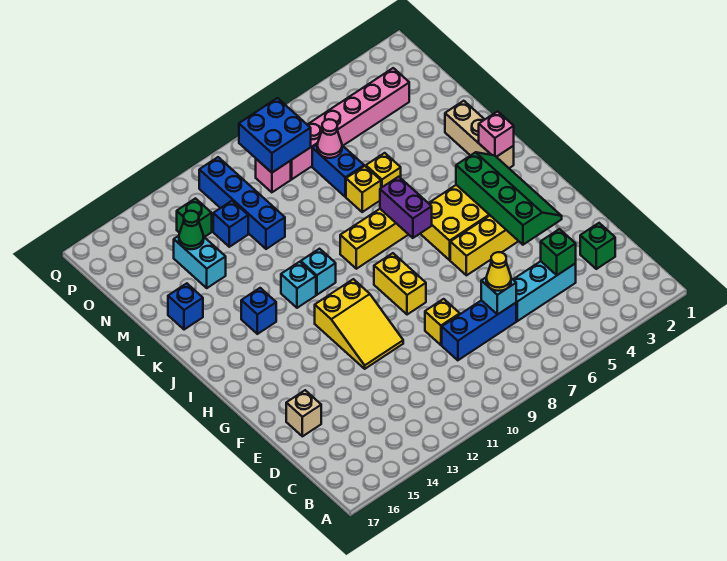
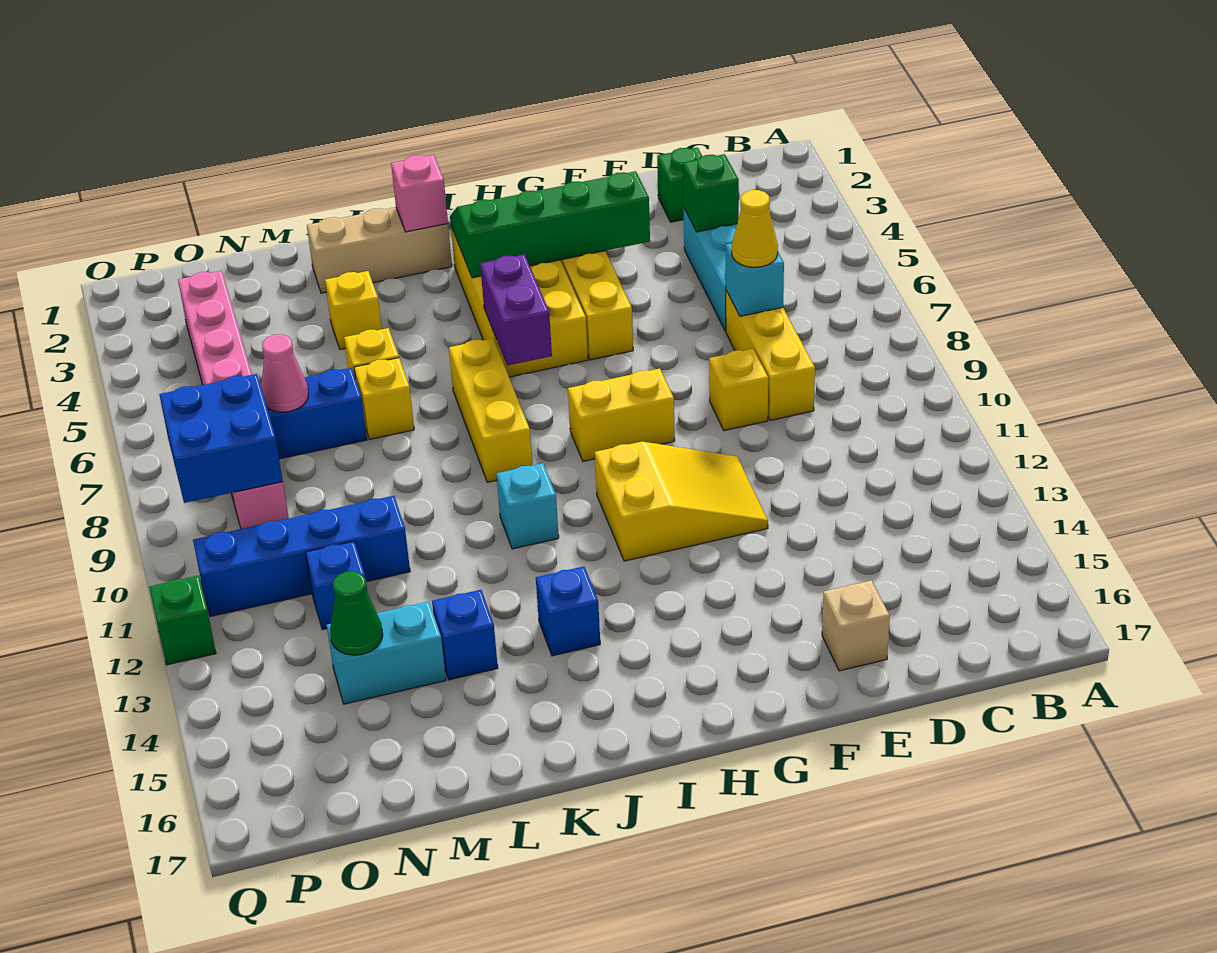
blue 1x3 brick [442,300,516,360] -> yellow 1x3 brick [726,291,815,420]
purple 1x2 brick [380,177,432,238] -> purple 1x2 brick turned to [480,254,552,366]
cyan 1x1 brick [281,262,316,308] -> none
none -> yellow 1x1 brick [325,271,382,349]
blue 1x1 brick [168,283,203,330] -> blue 1x1 brick moved to [432,590,498,680]
green 1x1 brick [177,198,212,237] -> green 1x1 brick moved to [149,576,216,665]

